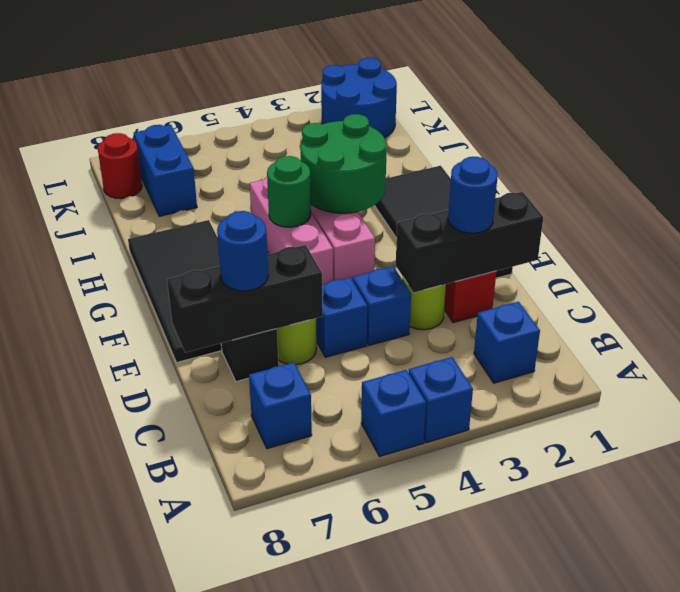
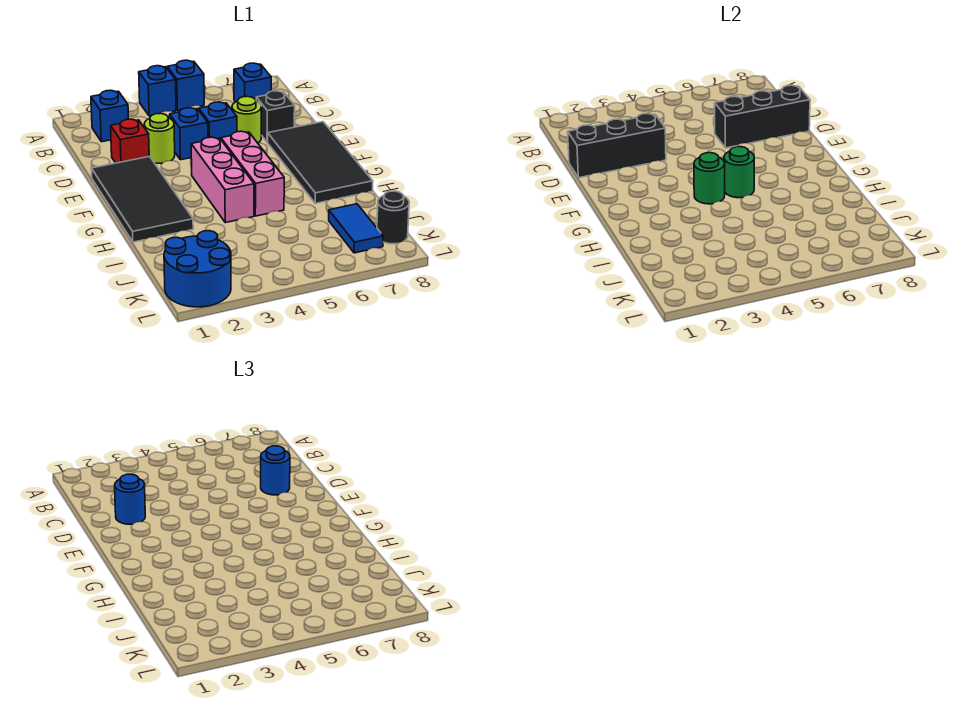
green 2x2 round brick [301,114,387,213] -> green 1x1 round brick [694,153,725,204]
blue 1x2 brick [134,125,197,216] -> blue 1x2 tile [329,204,383,253]
red 1x1 round brick [98,133,142,199] -> black 1x1 round brick [377,191,409,244]

